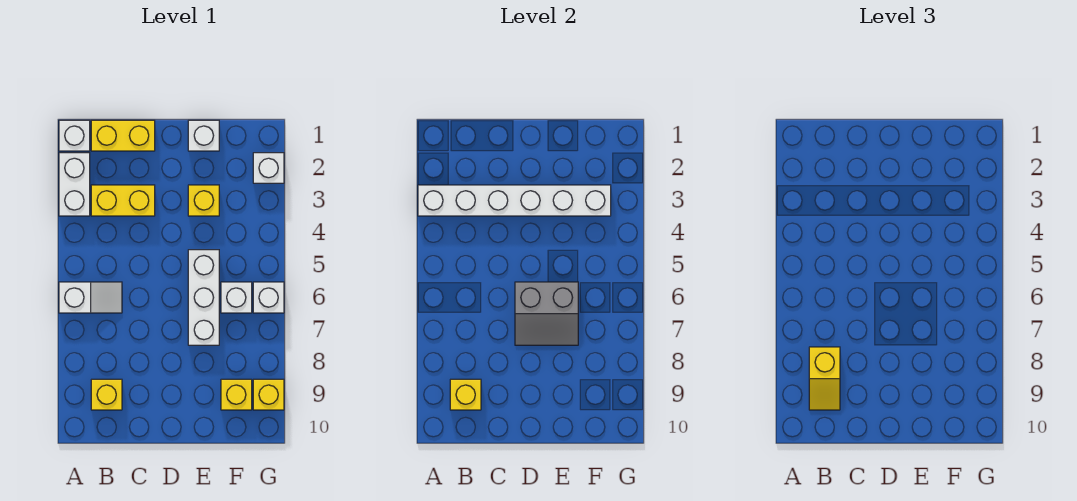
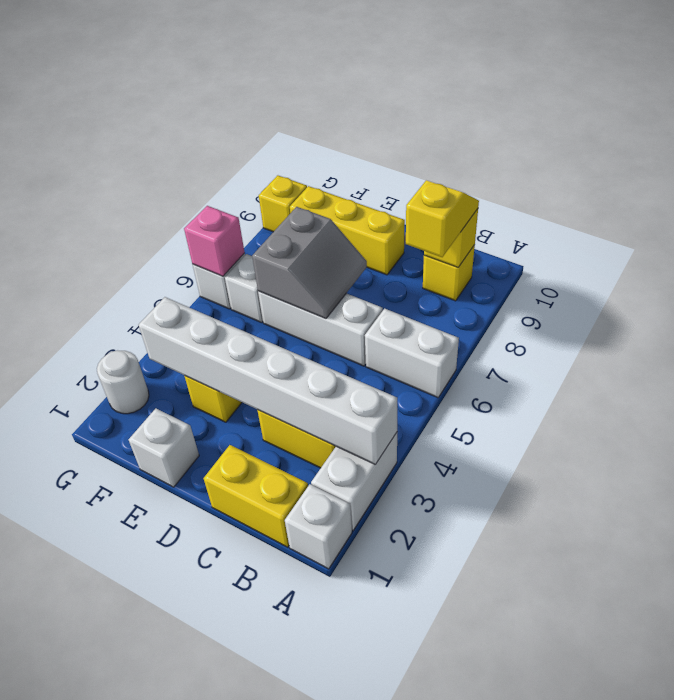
white 1x2 slope [59,282,122,313] -> white 1x2 brick [365,308,459,398]
grey 2x2 slope [515,282,578,345] -> grey 2x2 slope turned to [252,207,367,319]
white 1x3 brick [188,250,219,345] -> white 1x3 brick turned to [258,291,383,366]
yellow 1x1 brick [221,379,252,410] -> yellow 1x3 brick [290,186,405,275]
white 1x1 brick [253,153,284,183] -> white 1x1 round brick [97,350,149,414]
none -> pink 1x1 brick [184,206,245,276]

